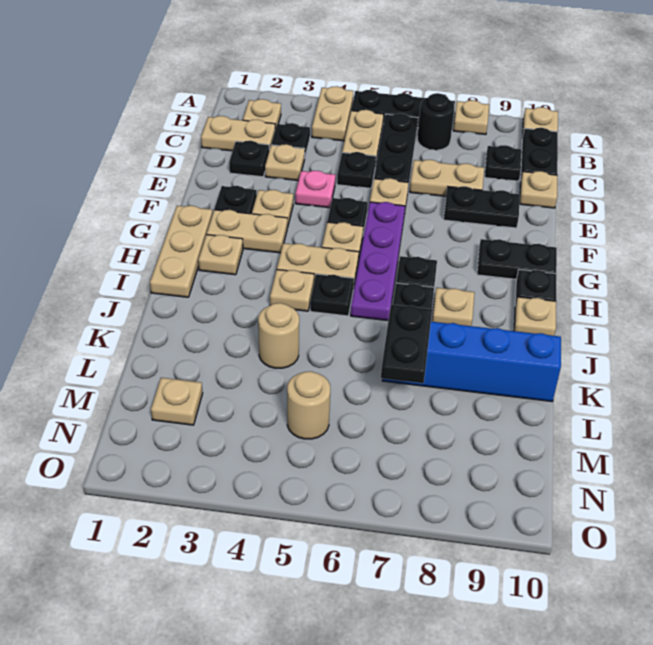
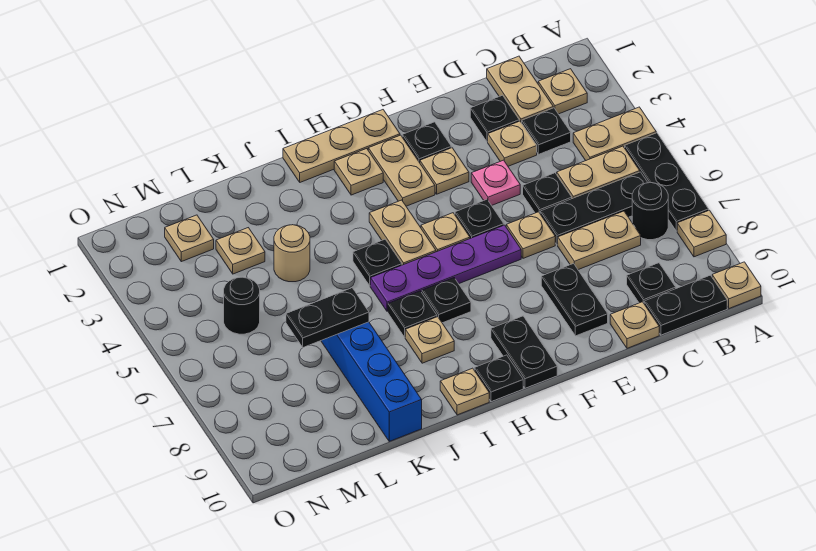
tan 1x2 plate [410,160,484,196] -> tan 1x2 plate turned to [558,211,641,270]
tan 1x1 plate [270,269,314,311] -> tan 1x1 plate moved to [216,228,265,274]
tan 1x1 round brick [287,371,330,439] -> black 1x1 round brick [224,277,260,334]

